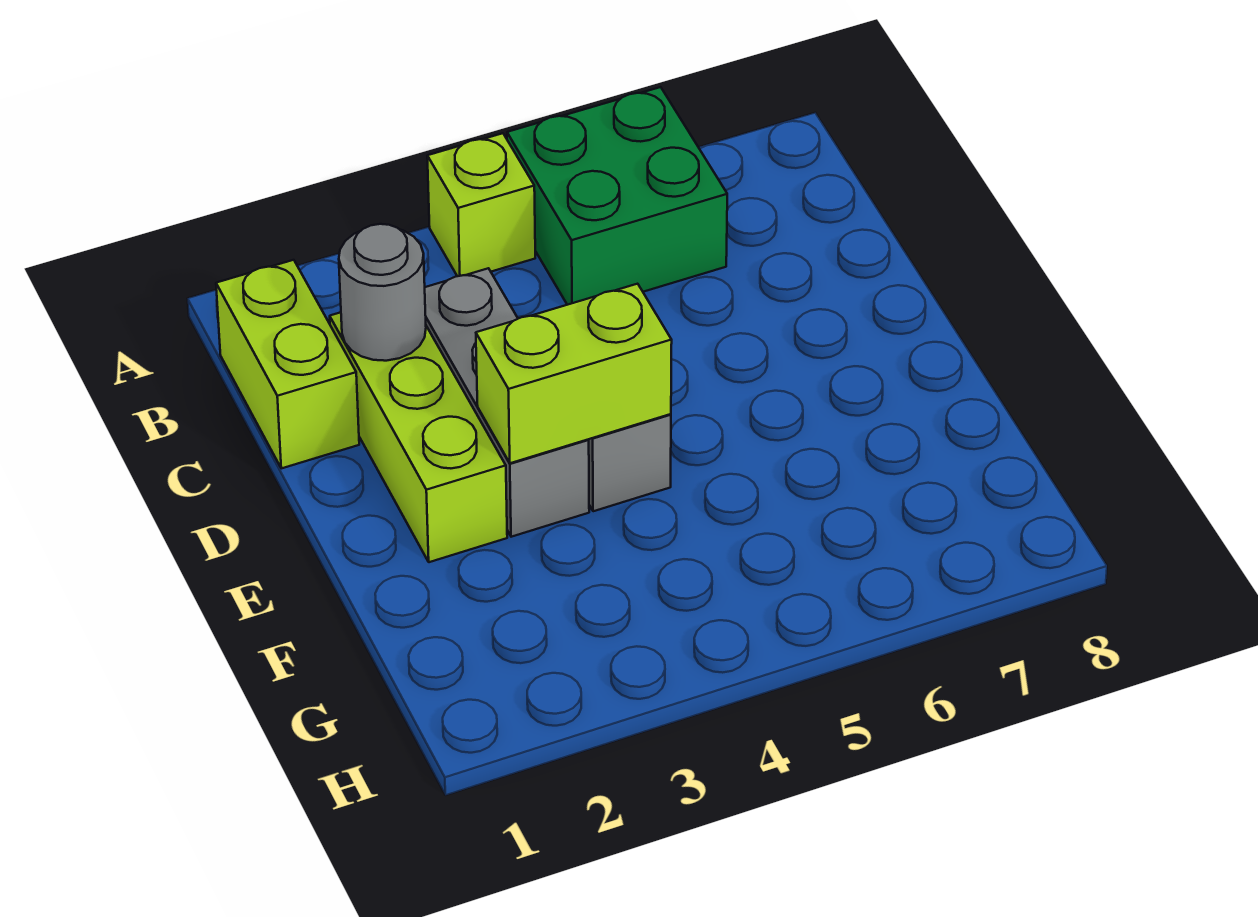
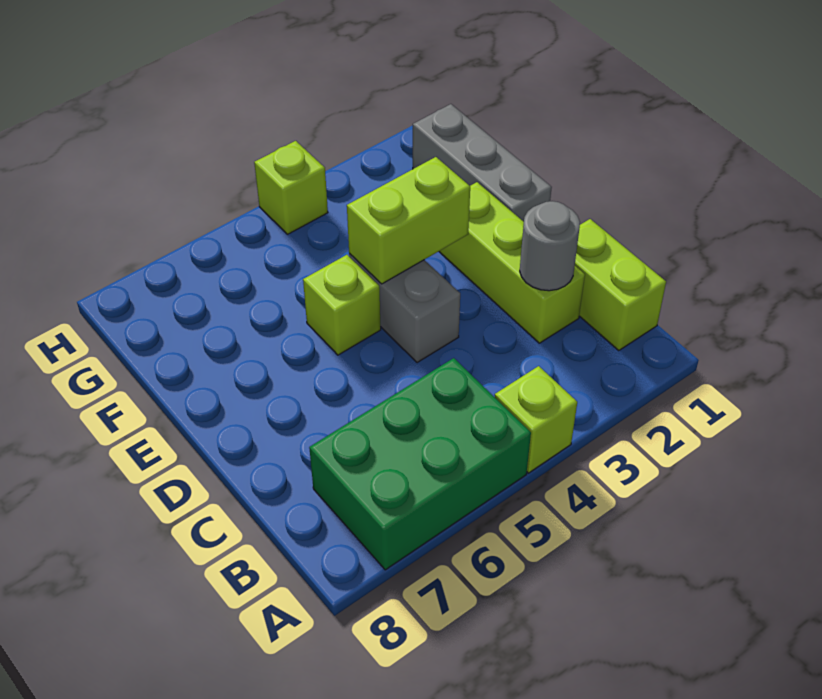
green 2x2 brick [507,87,727,305] -> green 2x3 brick [309,358,531,570]
grey 1x3 brick [425,268,589,537] -> grey 1x3 brick moved to [413,104,552,222]
none -> lime 1x1 brick [303,255,381,355]
none -> lime 1x1 brick [254,141,328,234]

